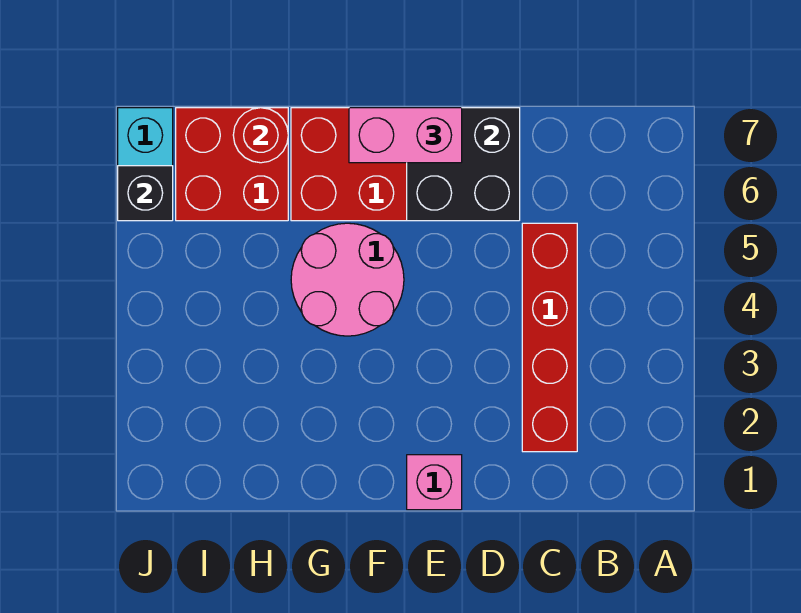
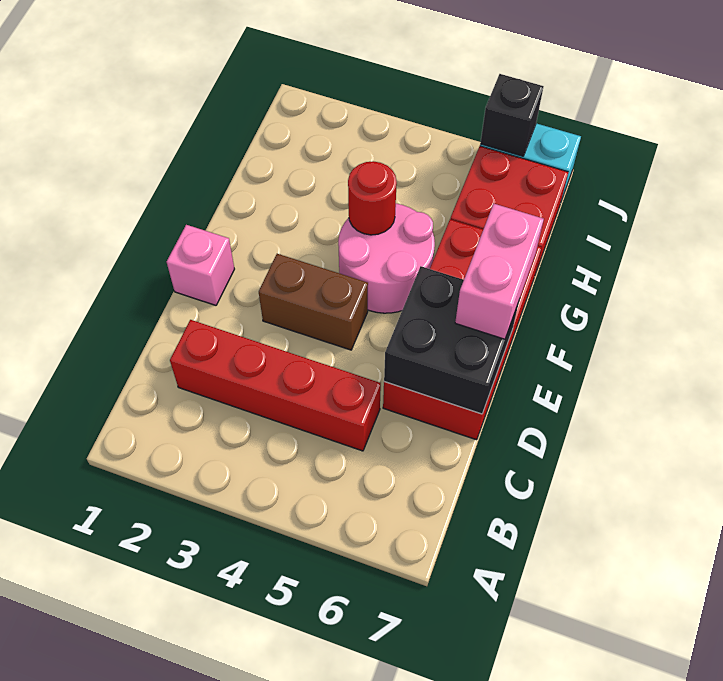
none -> brown 1x2 brick [259,254,368,350]
red 1x1 round brick [233,108,288,163] -> red 1x1 round brick moved to [348,161,397,235]

